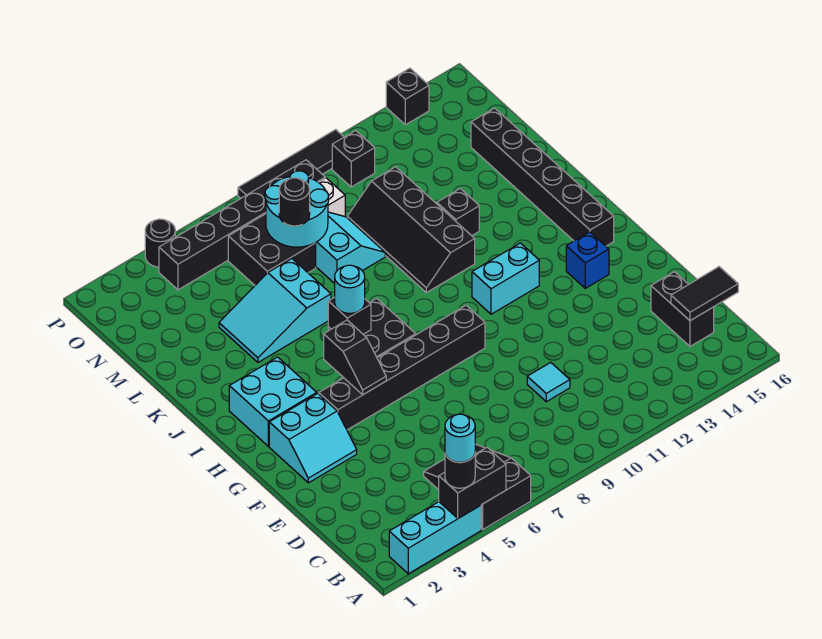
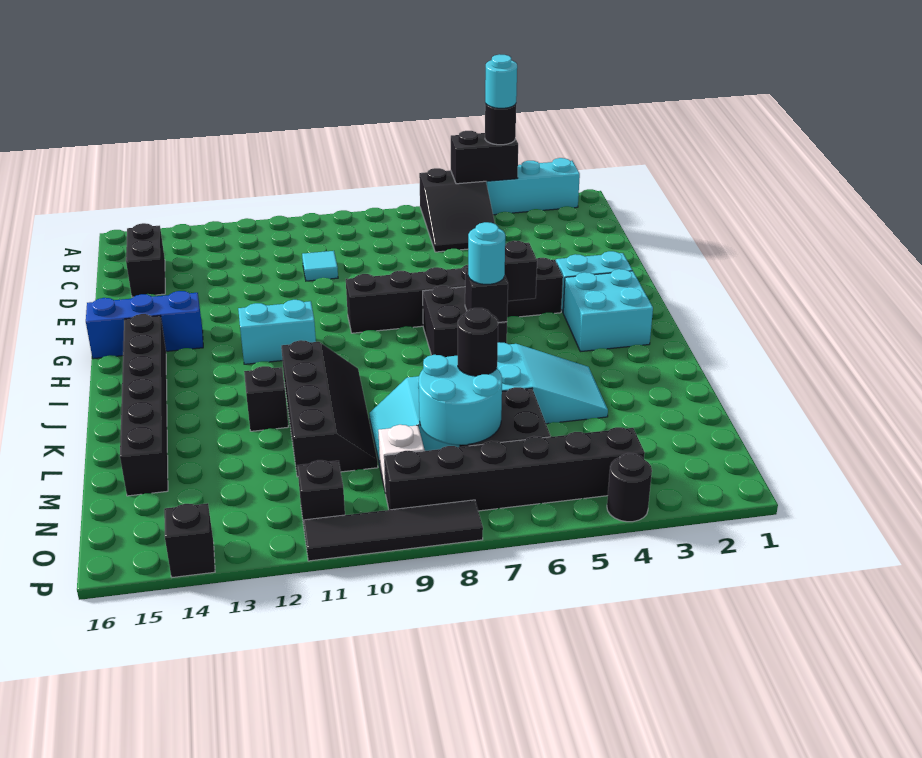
black 1x2 tile [671,267,738,321] -> none
blue 1x1 brick [566,232,609,288] -> blue 1x3 brick [86,291,203,359]

